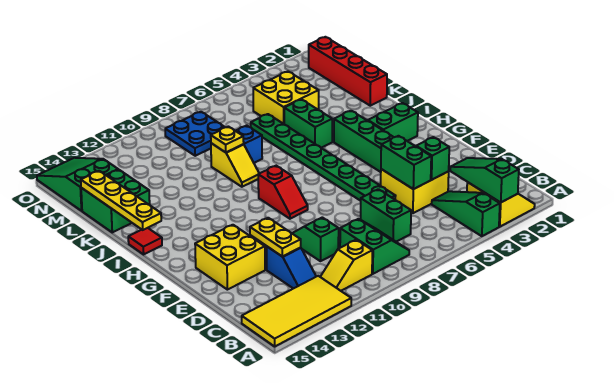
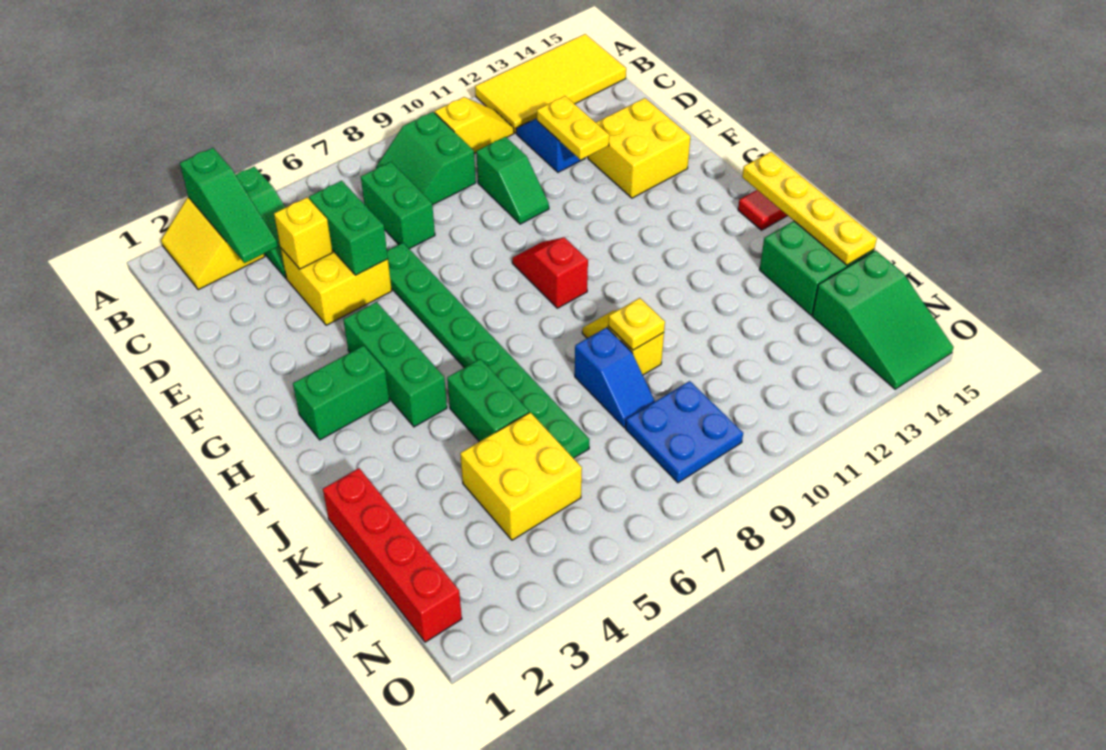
green 1x1 brick [416,137,449,180] -> yellow 1x1 brick [274,198,333,269]

